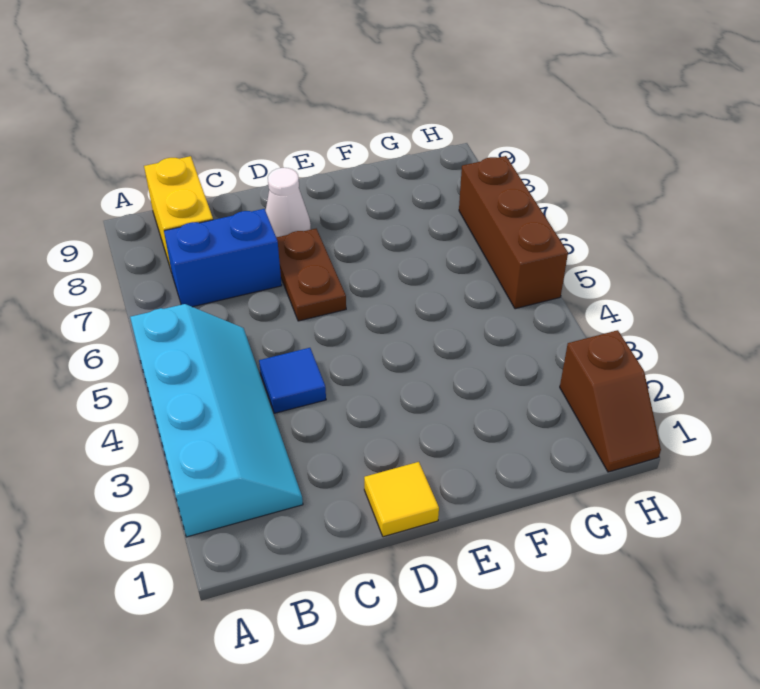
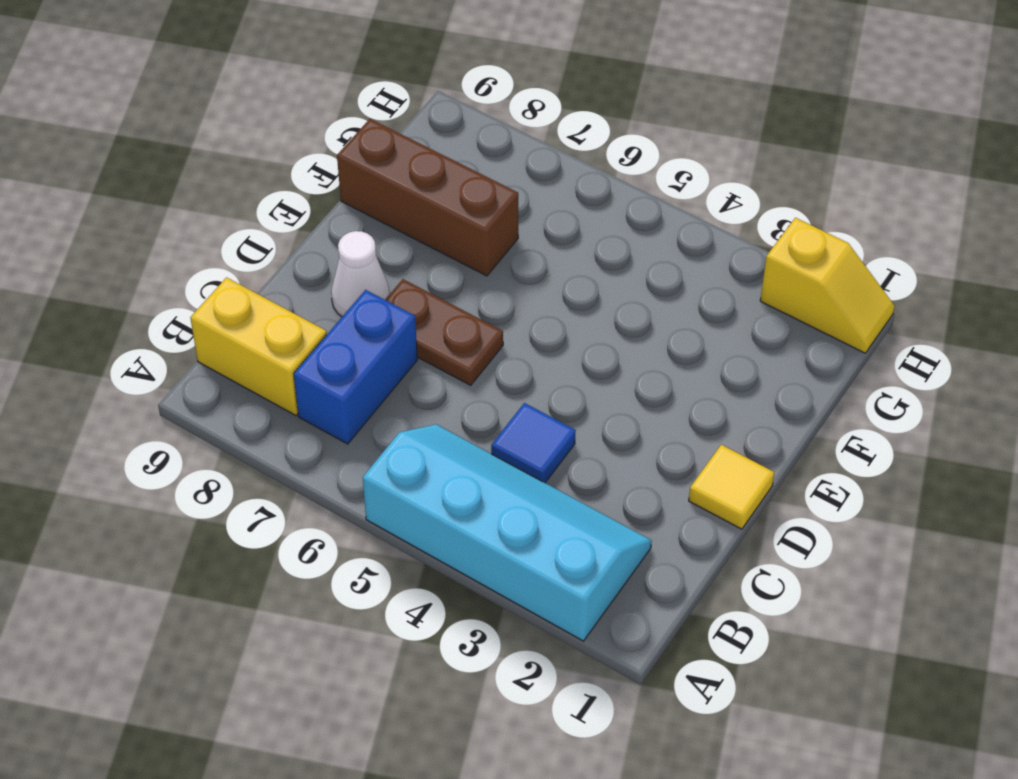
brown 1x2 slope [560,330,661,472] -> yellow 1x2 slope [760,218,895,353]
brown 1x3 brick [459,156,568,309] -> brown 1x3 brick moved to [337,119,518,276]

